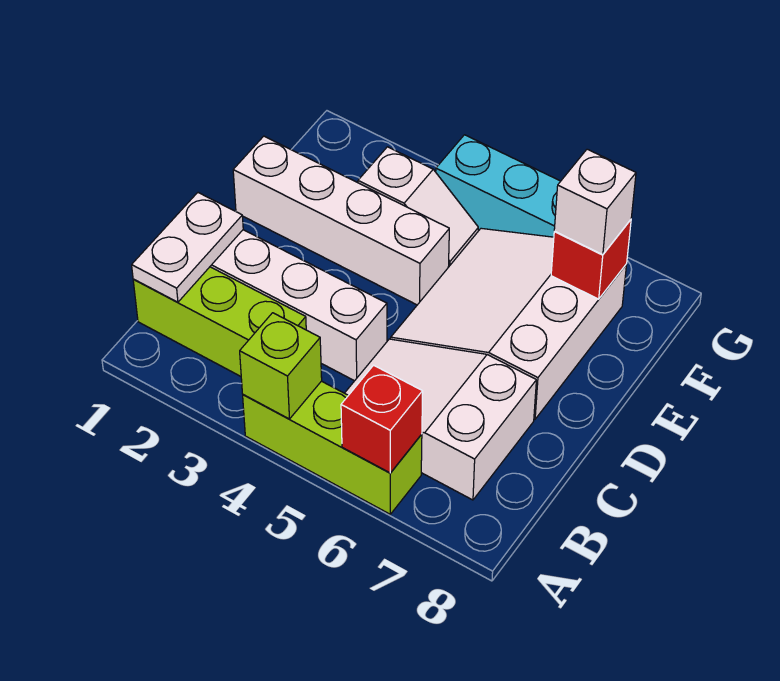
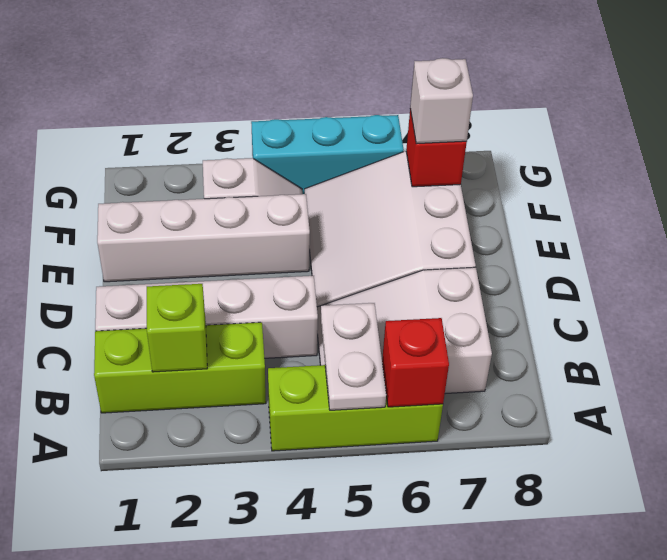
lime 1x1 brick [240,313,322,419] -> lime 1x1 brick moved to [147,284,207,372]
white 1x2 plate [132,193,243,302] -> white 1x2 plate moved to [321,303,386,410]

